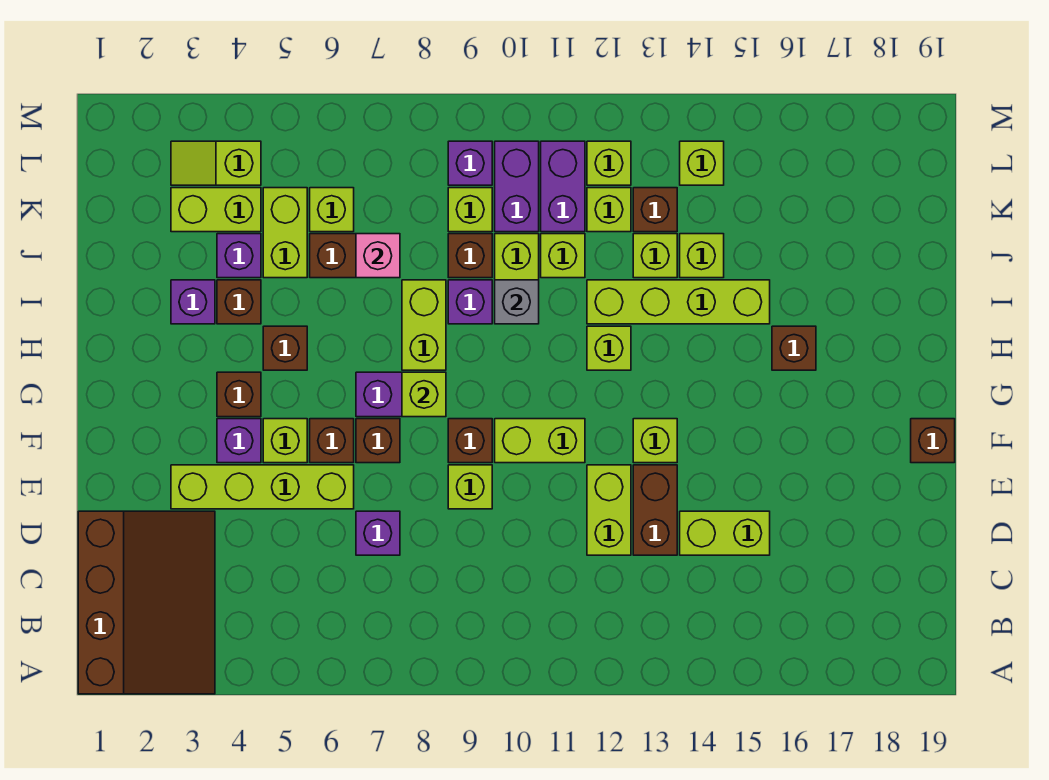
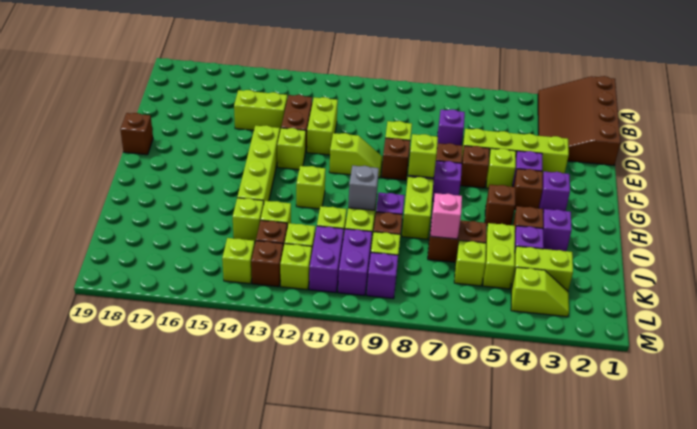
lime 1x2 brick [495,419,585,463] -> lime 1x2 slope [329,133,383,178]
none -> purple 1x1 brick [539,171,570,212]
brown 1x1 brick [772,326,816,370] -> brown 1x1 brick moved to [251,241,283,287]
lime 1x4 brick [587,280,770,324] -> lime 1x4 brick turned to [237,125,280,202]

